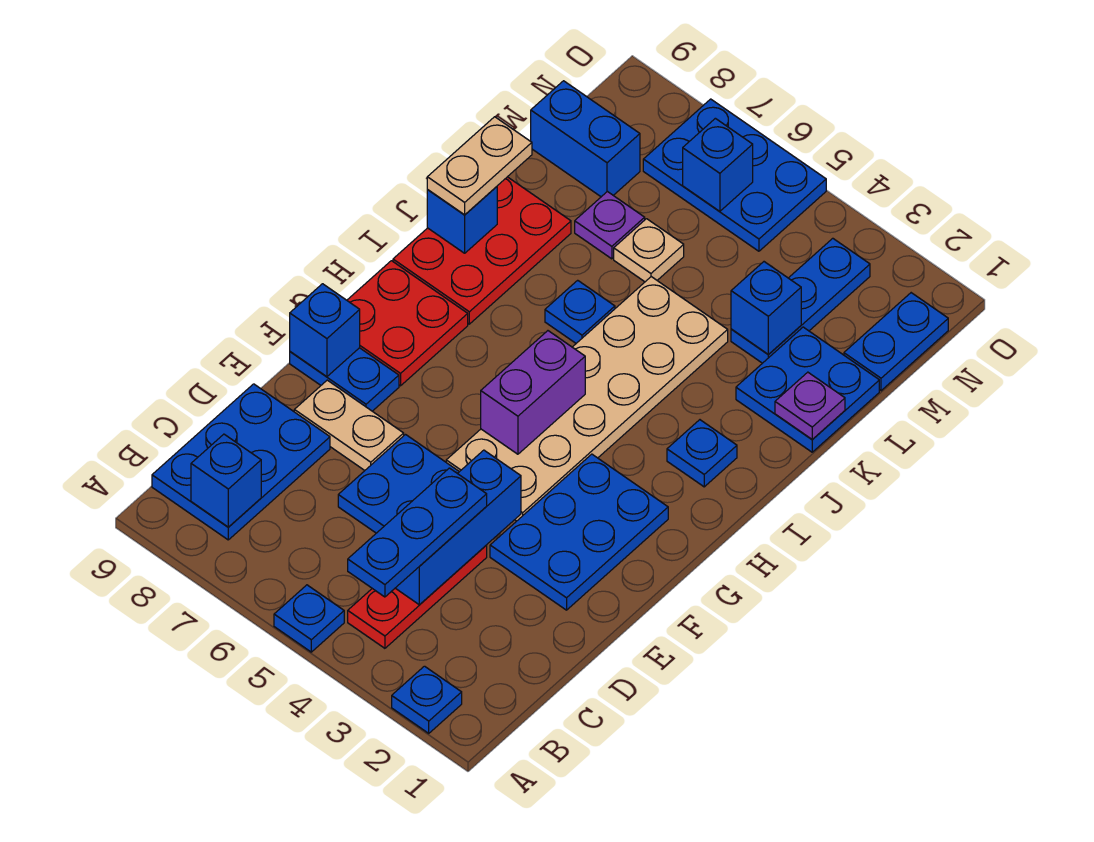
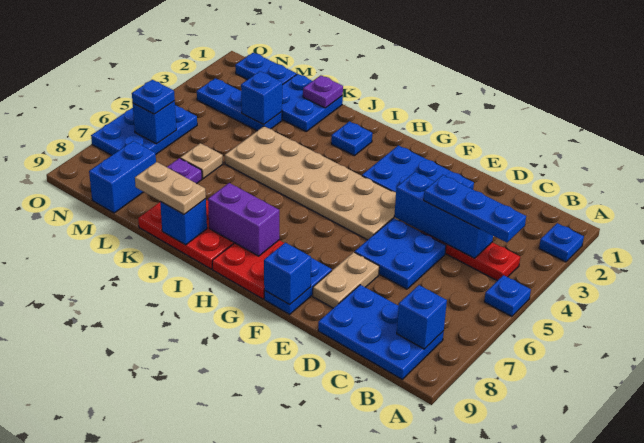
purple 1x2 brick [481,331,585,454] -> purple 1x2 brick moved to [208,183,279,256]
blue 1x1 plate [545,280,615,343] -> blue 1x1 plate moved to [132,80,175,114]

